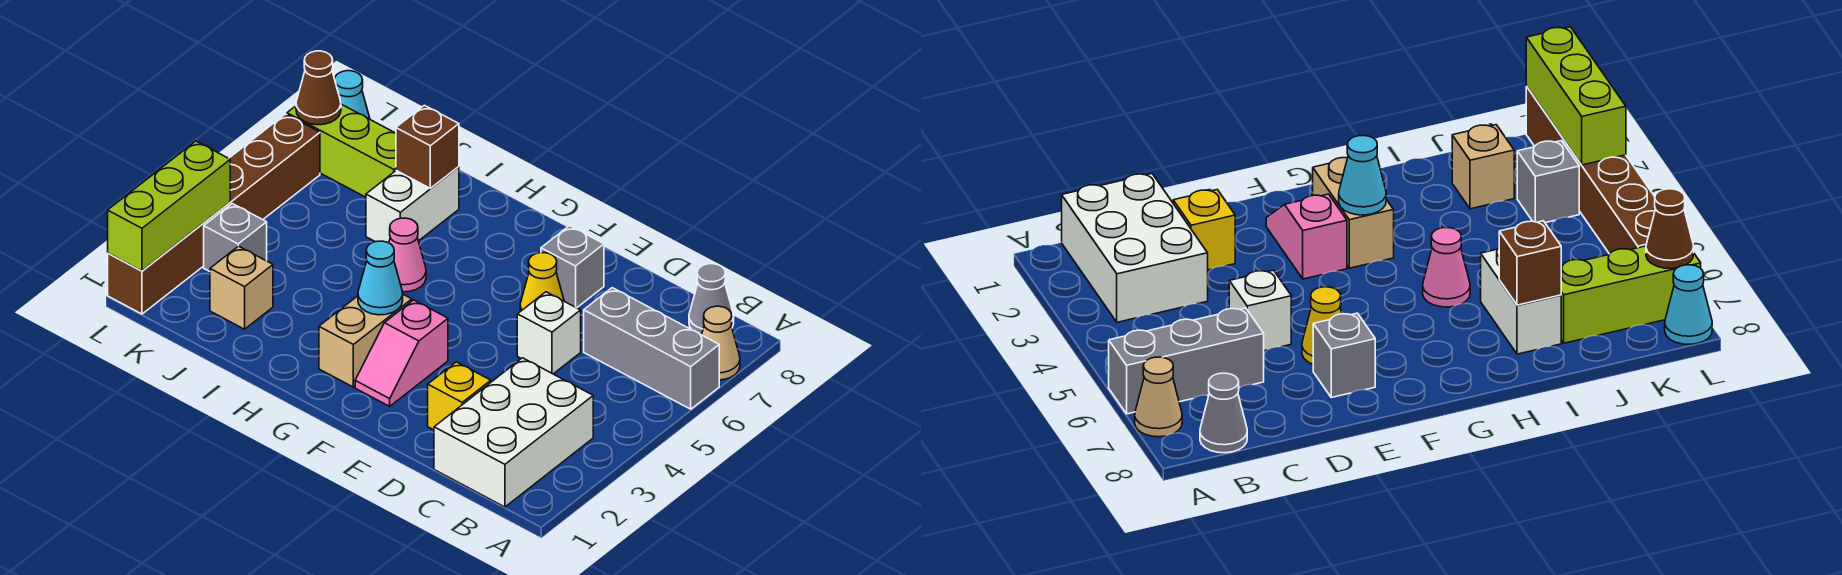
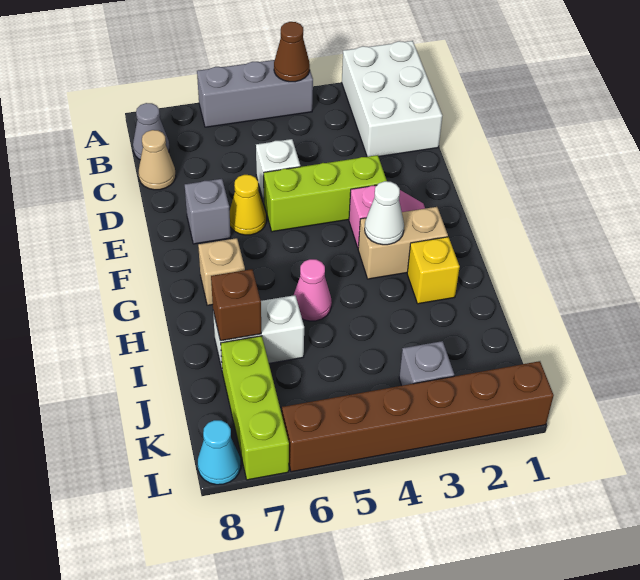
grey 1x3 brick [584,288,719,409] -> grey 1x3 brick turned to [197,60,313,127]
tan 1x1 cone [702,306,740,380] -> tan 1x1 cone moved to [139,130,176,190]
white 2x3 brick [434,358,593,507] -> white 2x3 brick turned to [342,41,442,157]
yellow 1x1 brick [428,362,491,430] -> yellow 1x1 brick moved to [407,237,460,304]
cyan 1x1 cone [358,241,403,315] -> white 1x1 cone [365,181,404,245]
tan 1x1 brick [210,246,273,329] -> tan 1x1 brick moved to [198,238,245,305]
lime 1x3 brick [108,141,230,271] -> lime 1x3 brick moved to [264,155,387,232]
brown 1x1 cone [296,51,341,125] -> brown 1x1 cone moved to [274,22,310,82]

